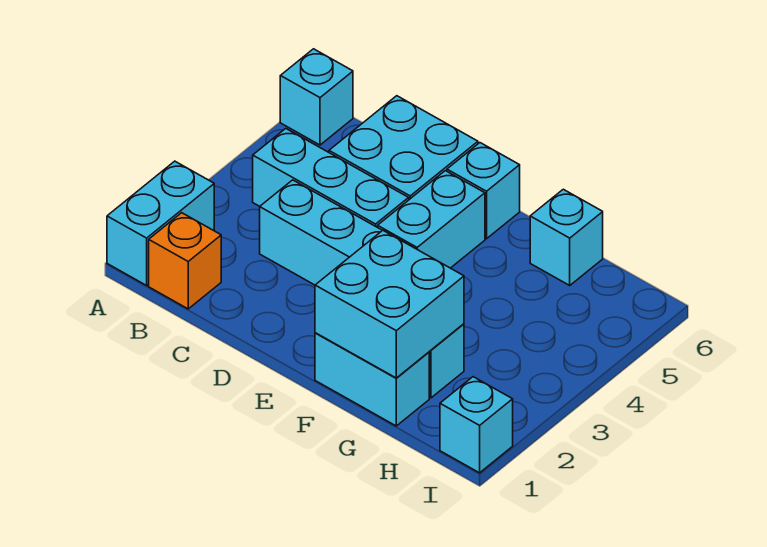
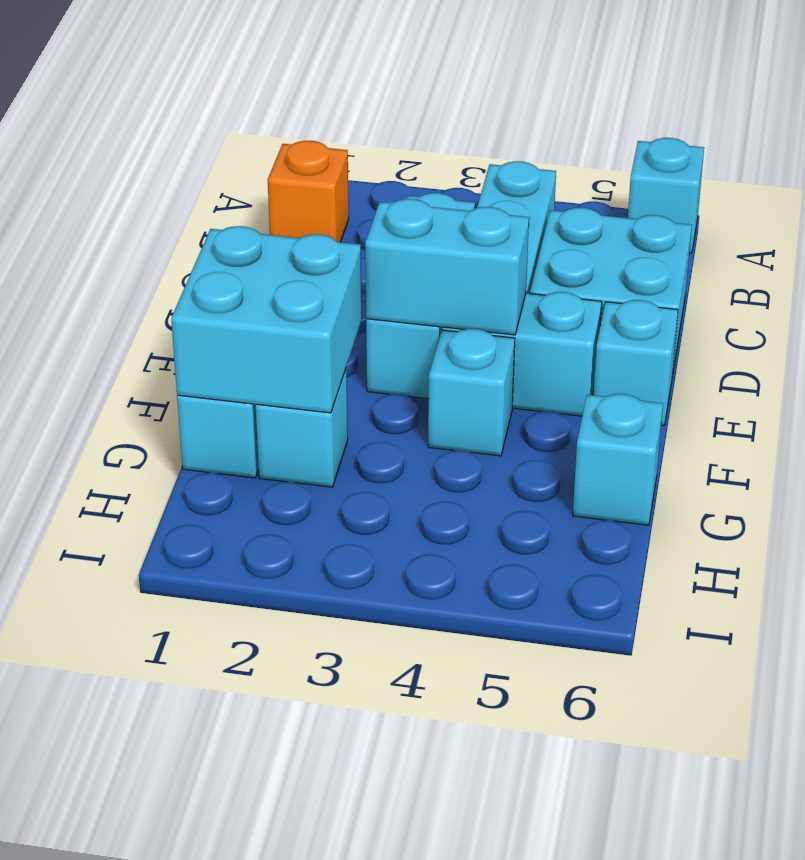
cyan 1x2 brick [107,161,214,285] -> cyan 1x2 brick moved to [365,199,529,335]
cyan 1x1 brick [440,377,513,473] -> cyan 1x1 brick moved to [428,329,515,456]

